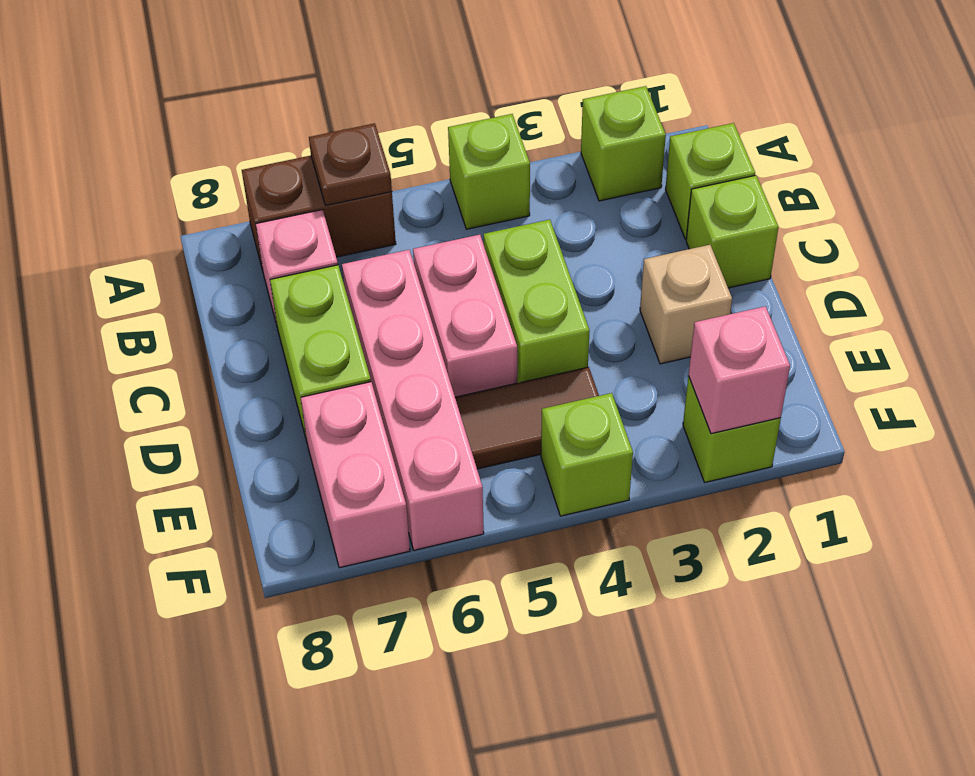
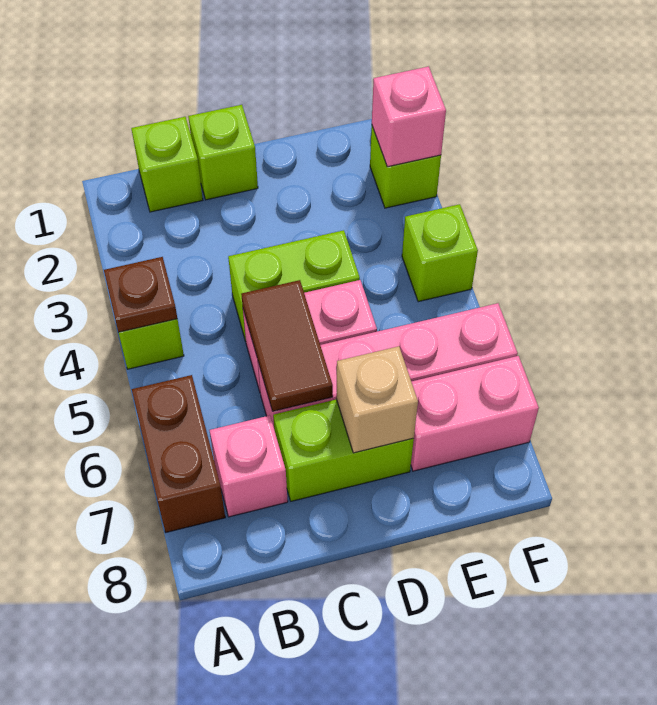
lime 1x1 brick [581,86,666,201] -> none
brown 1x1 plate [309,123,392,206] -> brown 1x1 plate moved to [104,257,177,332]
tan 1x1 brick [640,245,732,364] -> tan 1x1 brick moved to [336,346,418,453]
brown 1x2 tile [455,367,599,469] -> brown 1x2 tile moved to [241,280,333,411]

